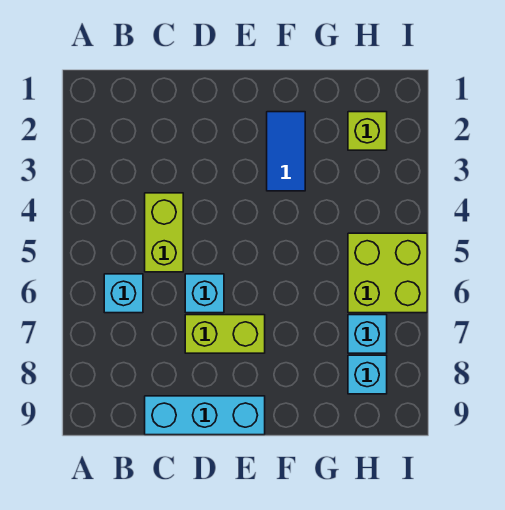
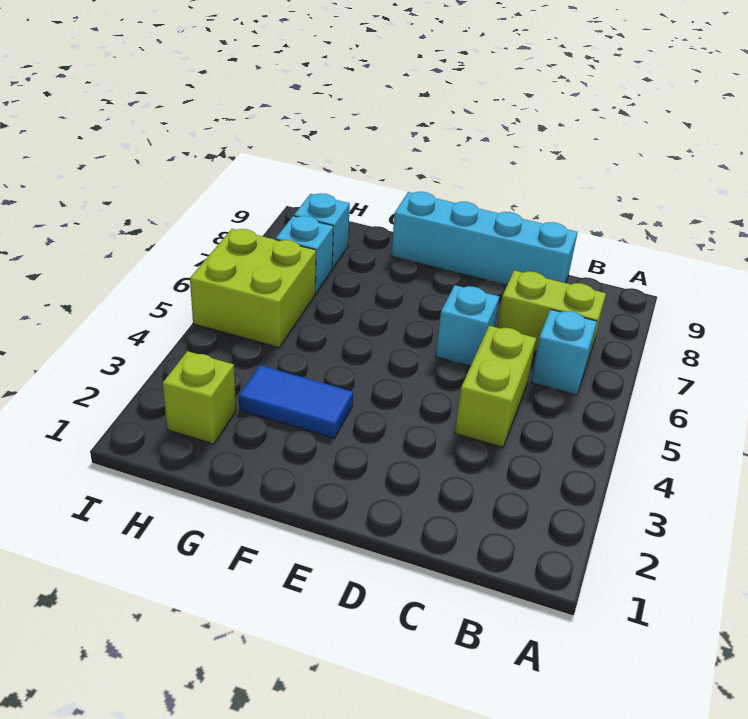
cyan 1x3 brick [145,396,265,435] -> cyan 1x4 brick [391,192,578,285]
lime 1x2 brick [185,315,265,353] -> lime 1x2 brick moved to [497,270,606,359]
blue 1x2 tile [267,112,305,191] -> blue 1x2 tile turned to [239,365,353,438]

